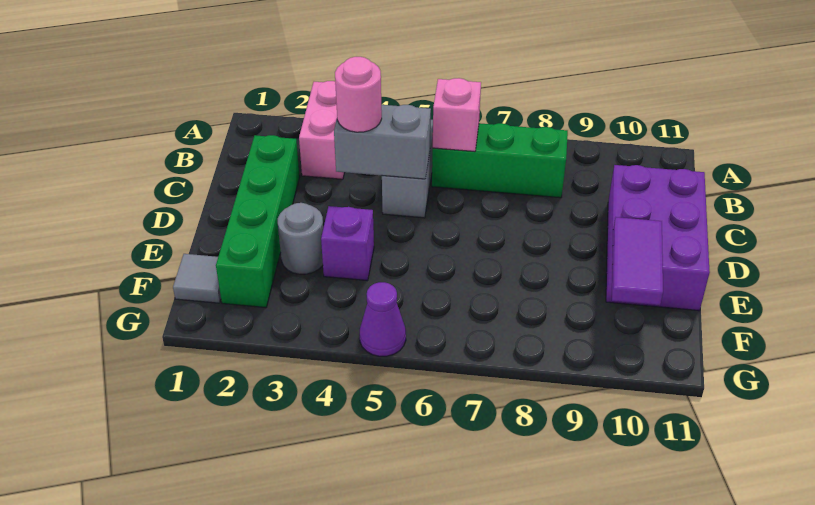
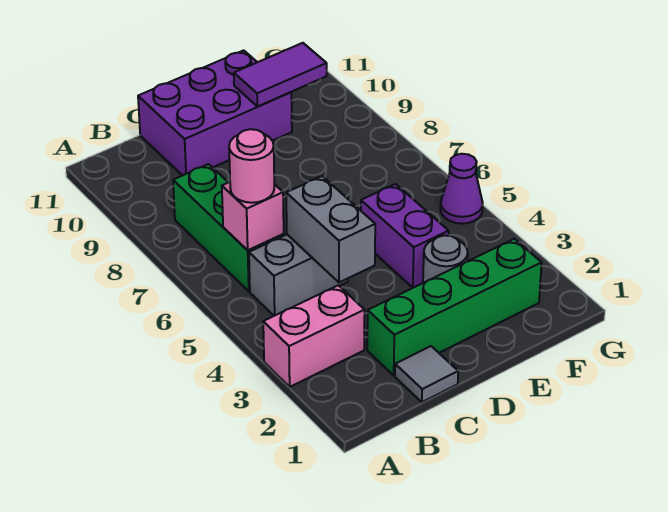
pink 1x1 round brick [335,57,382,132] -> pink 1x1 round brick moved to [229,129,274,203]
purple 1x1 brick [321,206,374,281] -> purple 1x2 brick [361,184,449,288]
grey 1x1 tile [173,254,221,303] -> grey 1x1 tile moved to [395,346,458,402]

